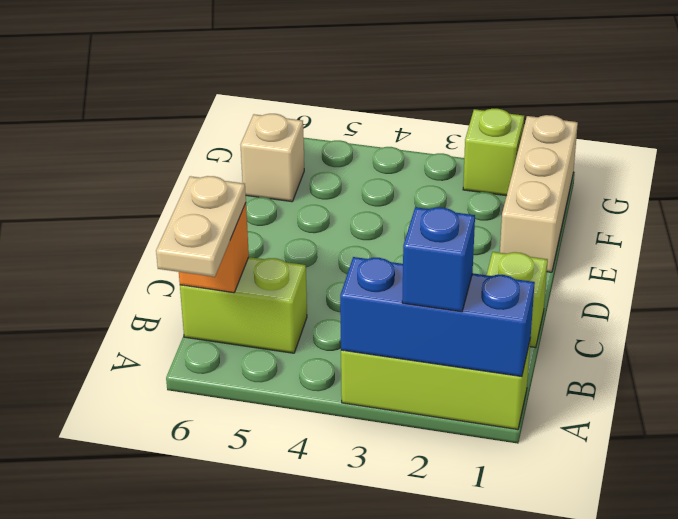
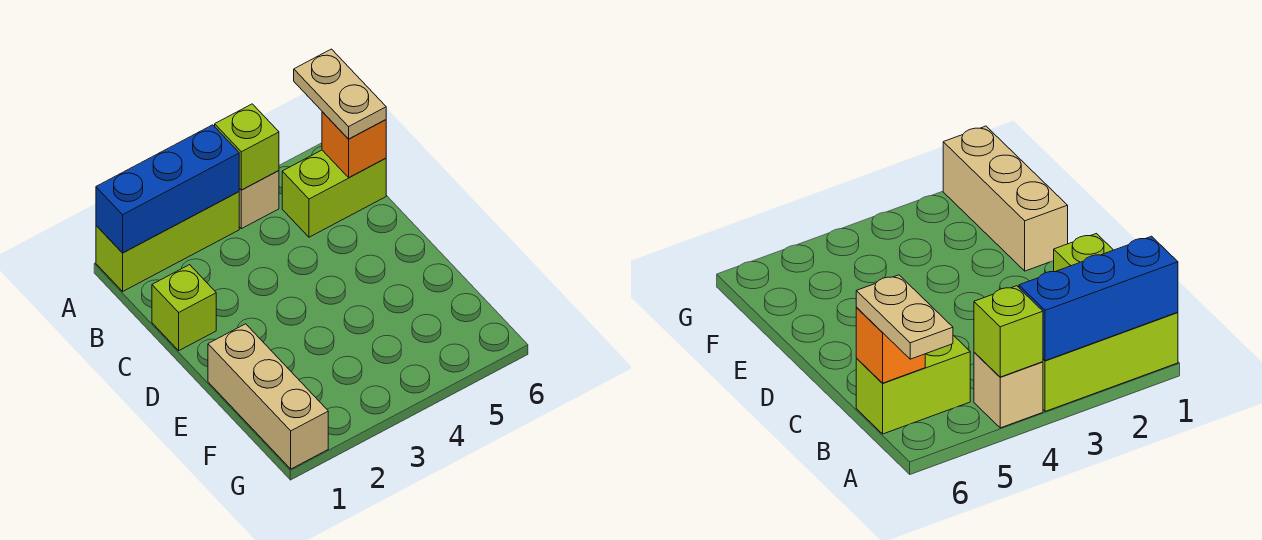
blue 1x1 brick [402,207,475,312] -> none
tan 1x1 brick [241,114,304,202] -> tan 1x1 brick moved to [239,171,279,229]
lime 1x1 brick [463,109,524,196] -> lime 1x1 brick moved to [215,104,279,190]

